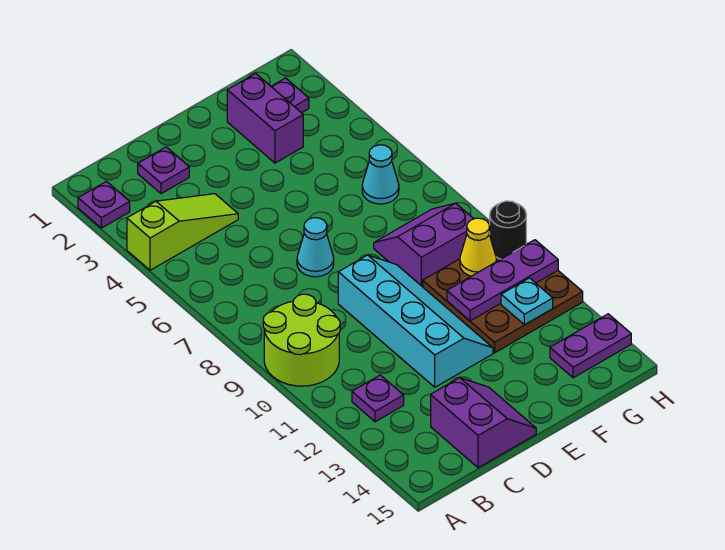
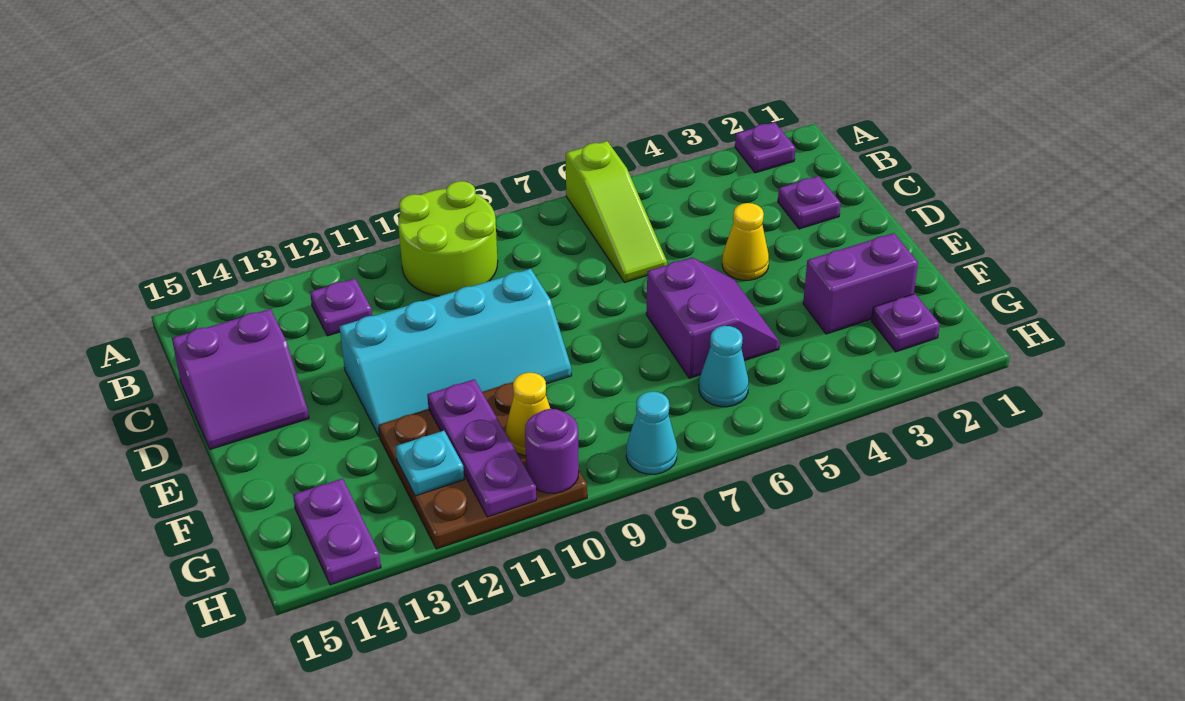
lime 1x3 slope [127,194,238,270] -> lime 1x3 slope moved to [566,141,667,282]
none -> yellow 1x1 cone [722,203,769,280]
cyan 1x1 cone [297,218,334,277] -> cyan 1x1 cone moved to [626,392,677,474]
purple 2x2 slope [374,203,474,287] -> purple 2x2 slope moved to [646,258,780,378]
black 1x1 round brick [490,201,526,259] -> purple 1x1 round brick [525,409,579,493]

